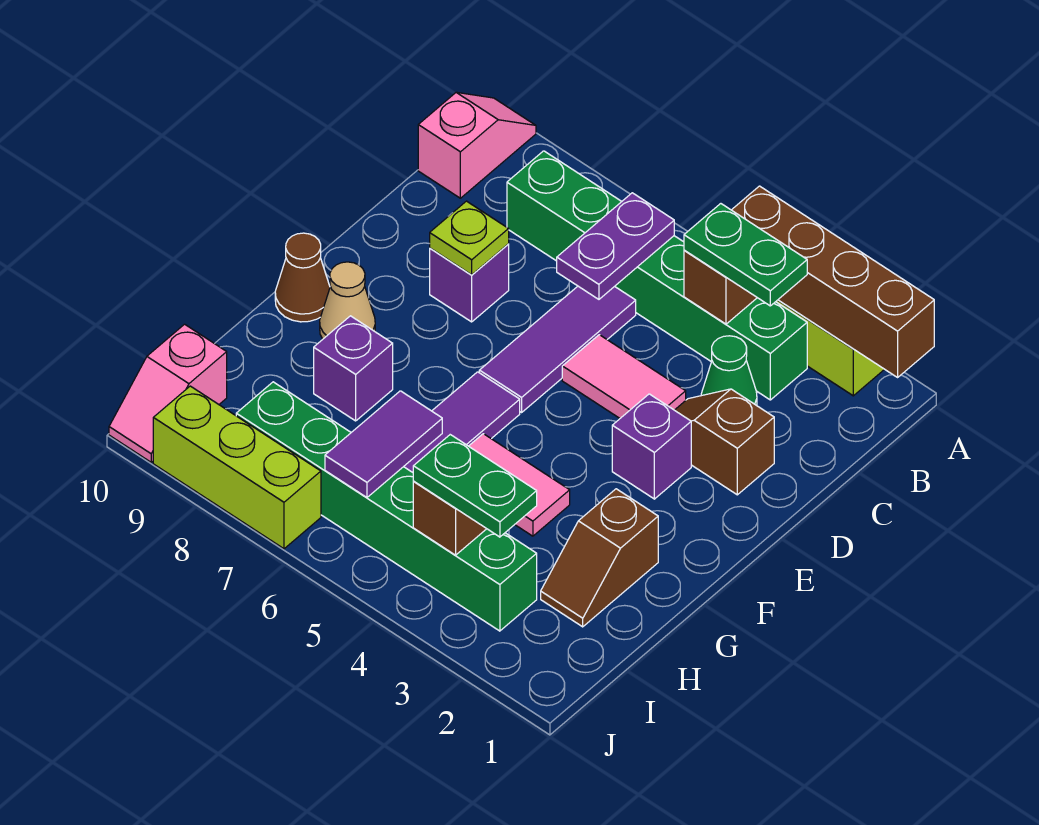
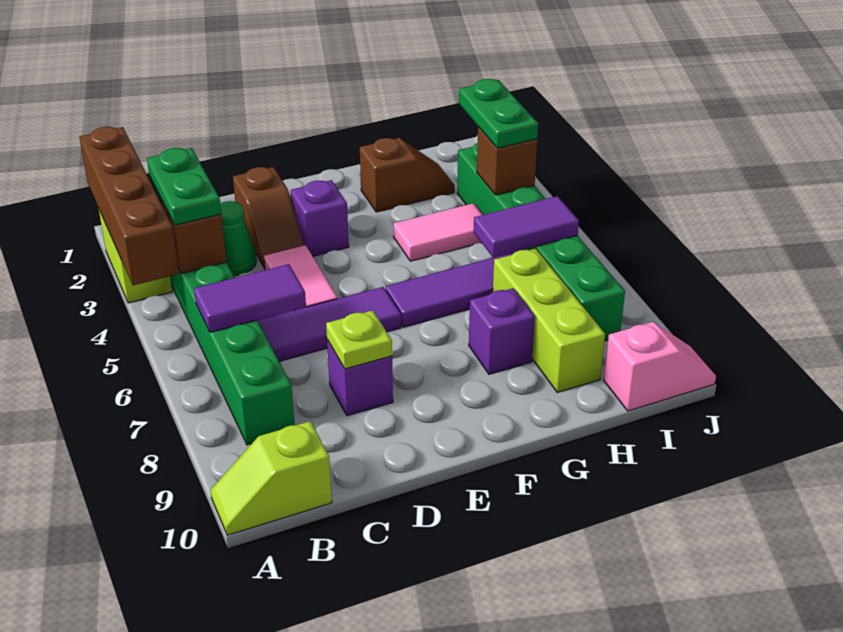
pink 1x2 slope [418,92,536,198] -> lime 1x2 slope [210,421,332,535]
purple 1x2 plate [557,193,674,299] -> purple 1x2 tile [194,264,306,332]
tan 1x1 cone [320,262,375,339] -> none
brown 1x1 cone [275,233,330,322] -> none
pink 1x2 tile [469,434,570,536] -> pink 1x2 tile turned to [393,203,483,261]
lime 1x3 brick [153,386,321,549] -> lime 1x3 brick moved to [493,249,605,392]

